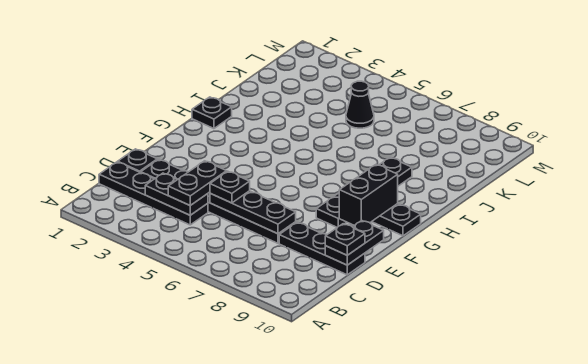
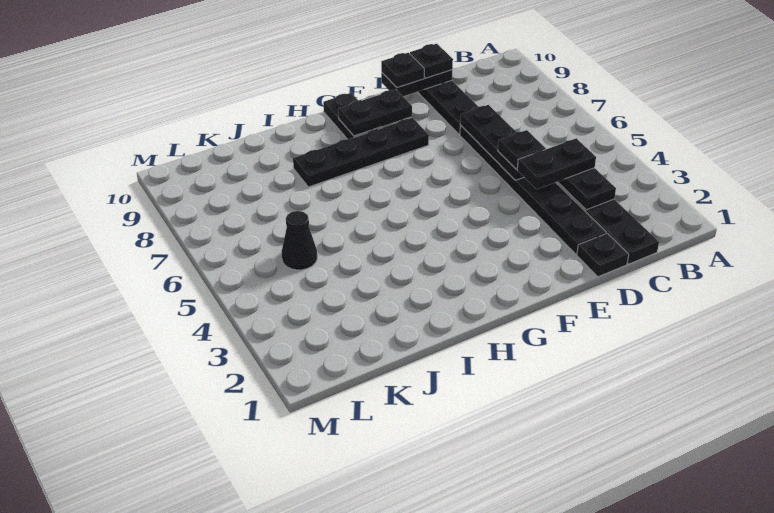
black 1x2 brick [339,165,398,225] -> black 1x2 plate [338,90,412,136]
black 1x1 plate [192,97,232,129] -> black 1x1 plate moved to [381,53,424,88]

